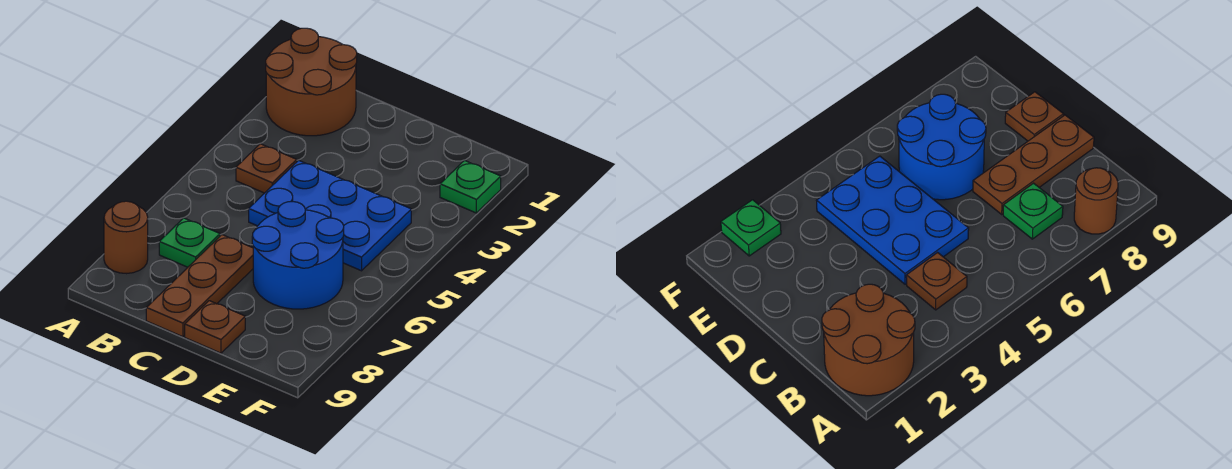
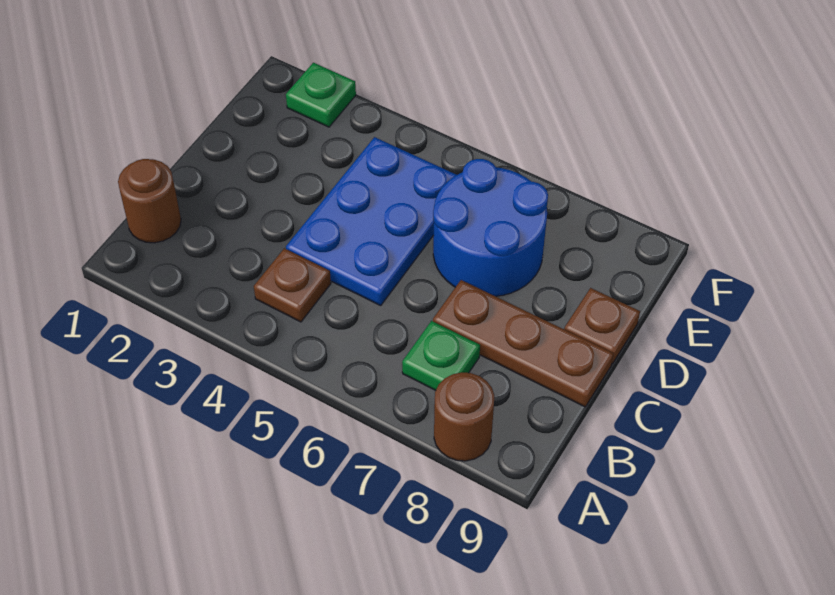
brown 2x2 round brick [266,28,357,136] -> brown 1x1 round brick [118,159,181,243]

